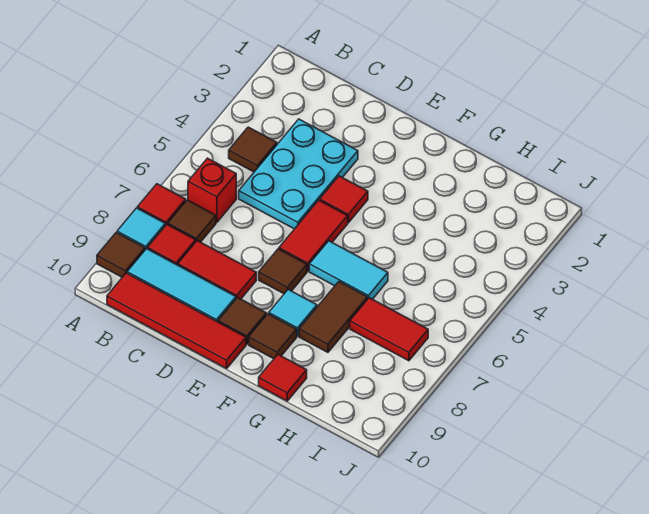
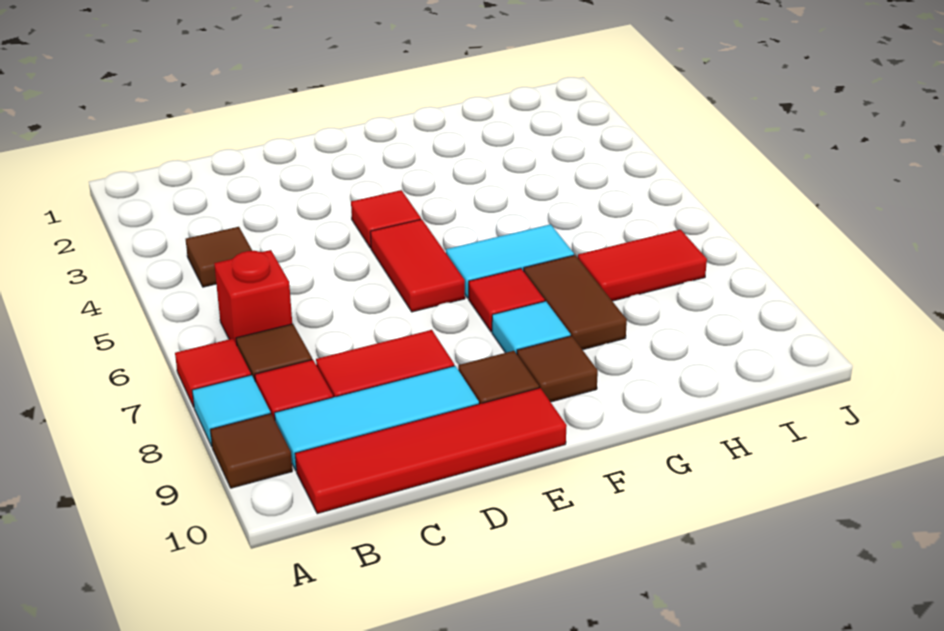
cyan 2x3 plate [239,119,358,229] -> none
brown 1x1 tile [259,249,307,294] -> none
red 1x1 tile [259,355,307,401] -> red 1x1 tile moved to [469,268,545,332]

